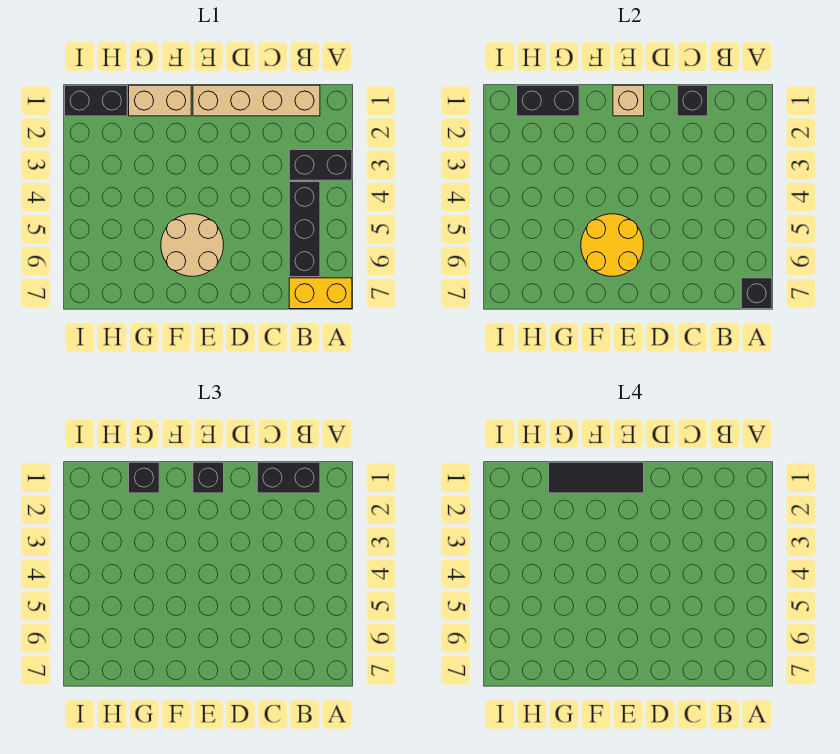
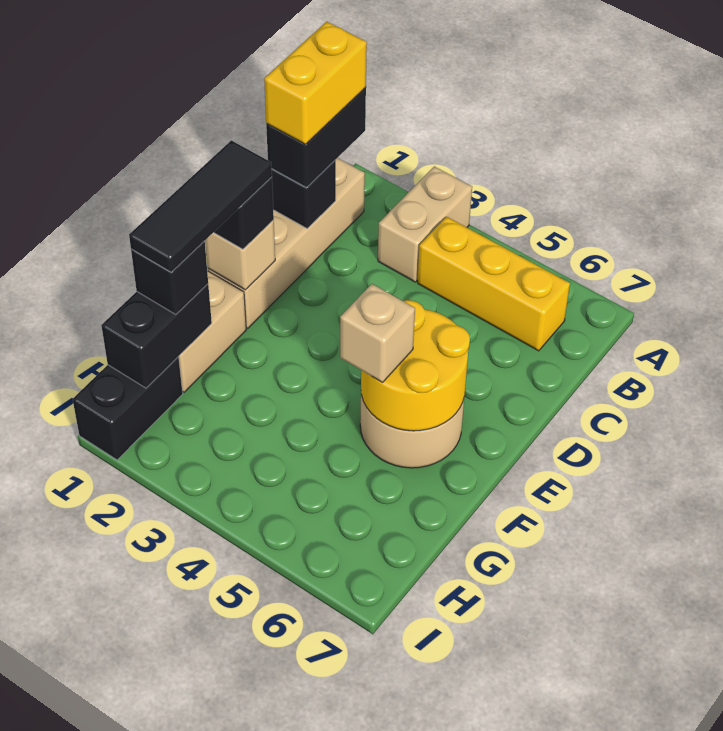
black 1x2 brick [289,150,352,180] -> tan 1x2 brick [378,166,472,282]
yellow 1x2 brick [289,278,352,309] -> yellow 1x2 brick moved to [264,22,367,144]
black 1x1 brick [741,278,772,309] -> none
black 1x3 brick [289,182,320,277] -> yellow 1x3 brick [418,217,570,351]
none -> tan 1x1 brick [340,284,415,382]

